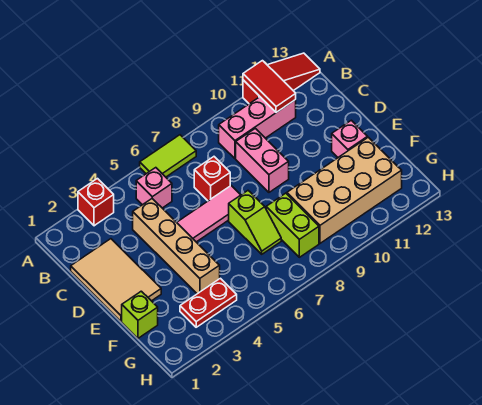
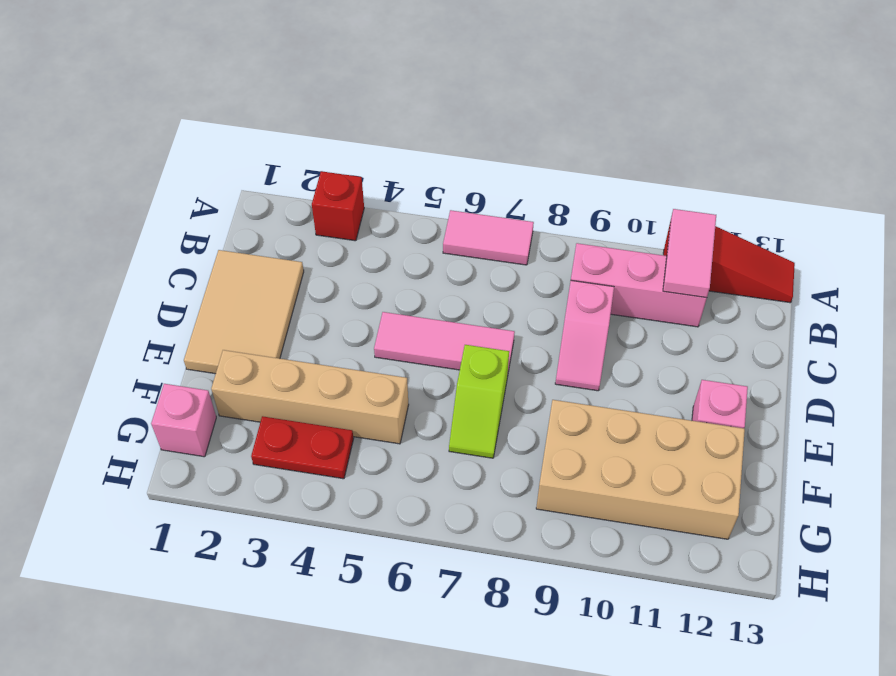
lime 1x2 tile [140,135,196,177] -> pink 1x2 tile [443,210,534,265]
red 1x2 tile [243,61,296,112] -> pink 1x2 tile [663,209,716,298]
pink 1x1 brick [136,168,172,208] -> pink 1x1 brick moved to [151,384,216,457]
tan 1x4 brick [133,199,220,294] -> tan 1x4 brick turned to [211,350,409,444]
red 1x1 brick [194,157,230,201] -> none
pink 1x2 brick [236,128,289,192] -> pink 1x2 slope [555,280,614,391]
lime 1x1 brick [122,291,158,338] -> none
lime 1x2 brick [266,193,319,257] -> none

